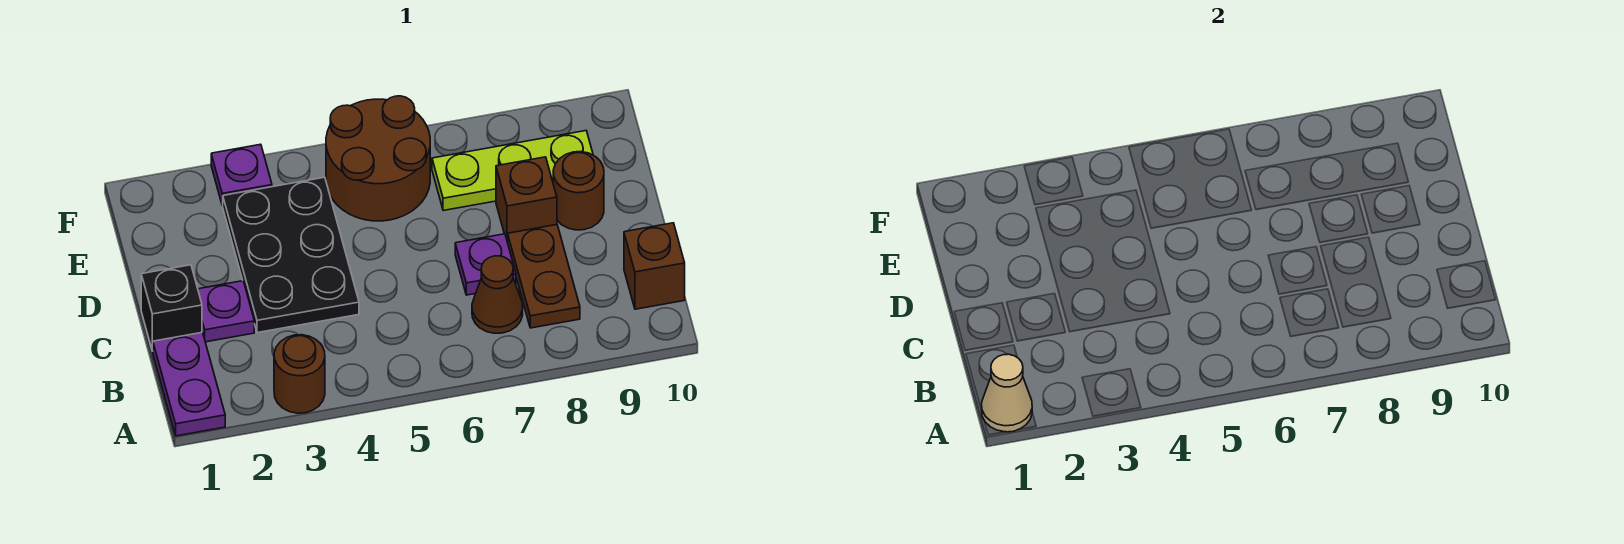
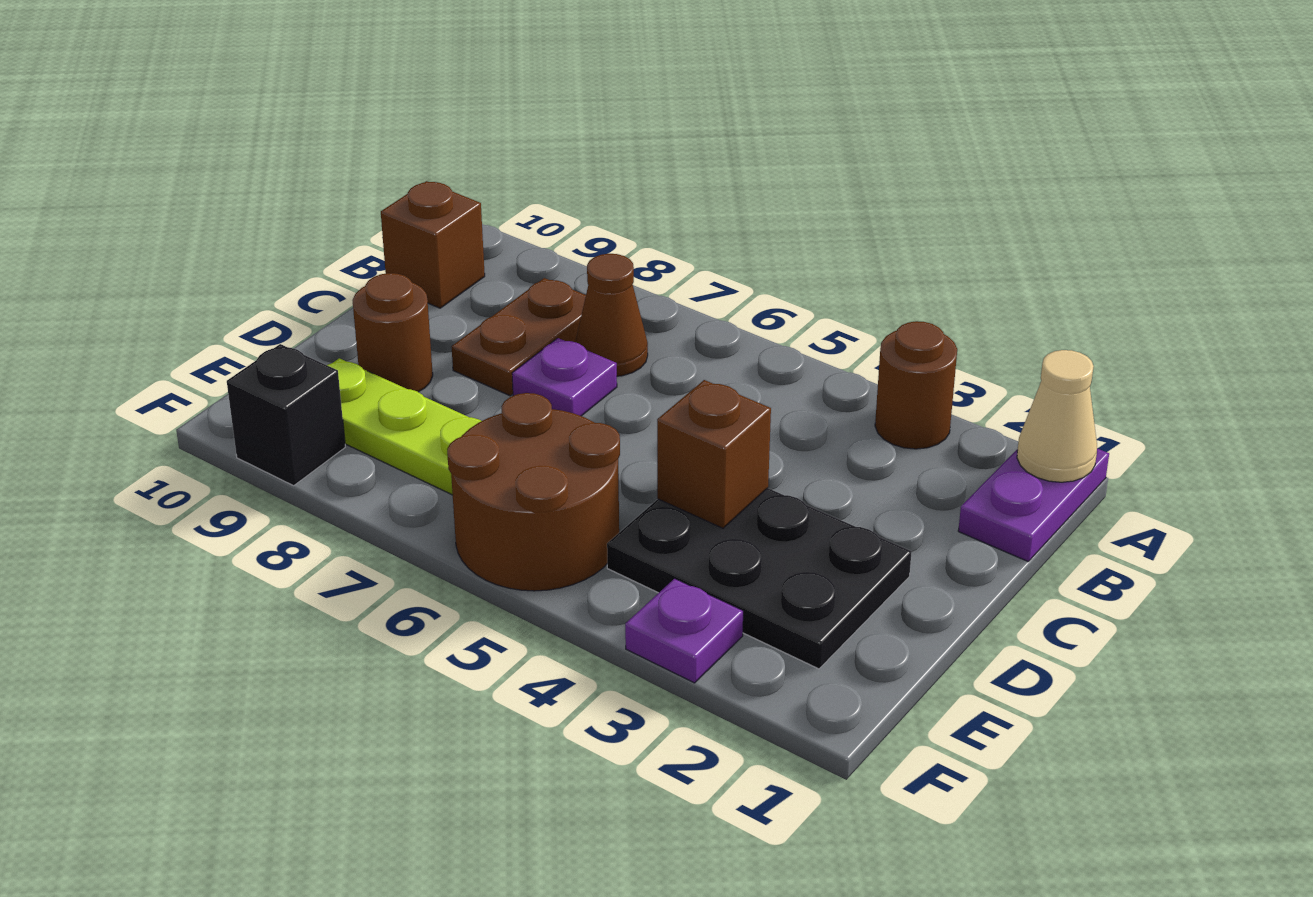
black 1x1 brick [141,265,202,351] -> black 1x1 brick moved to [227,344,345,486]
purple 1x1 plate [198,281,254,342] -> none
black 2x3 plate [222,177,359,333] -> black 2x3 plate turned to [607,488,912,669]
brown 1x1 brick [496,157,557,242] -> brown 1x1 brick moved to [657,380,771,528]

